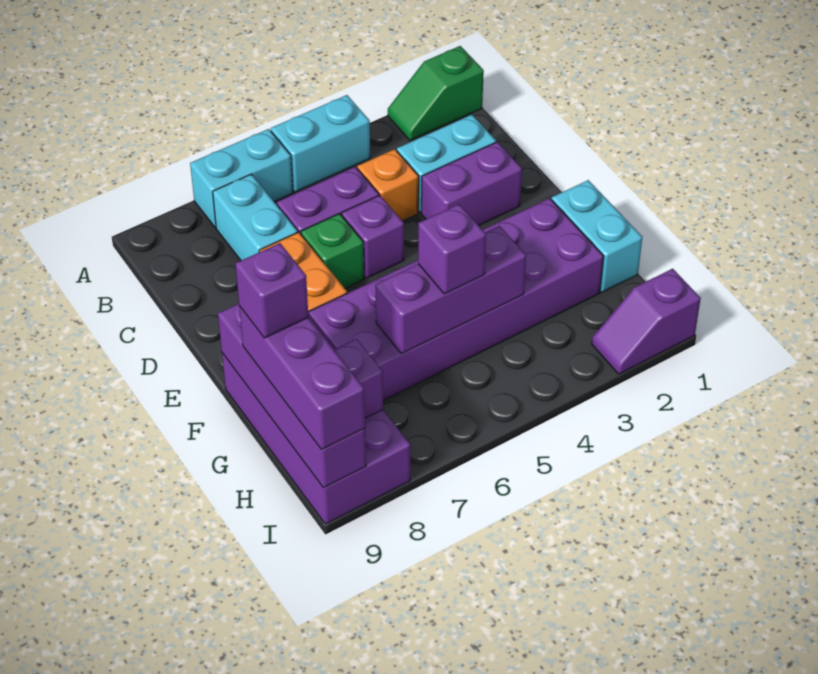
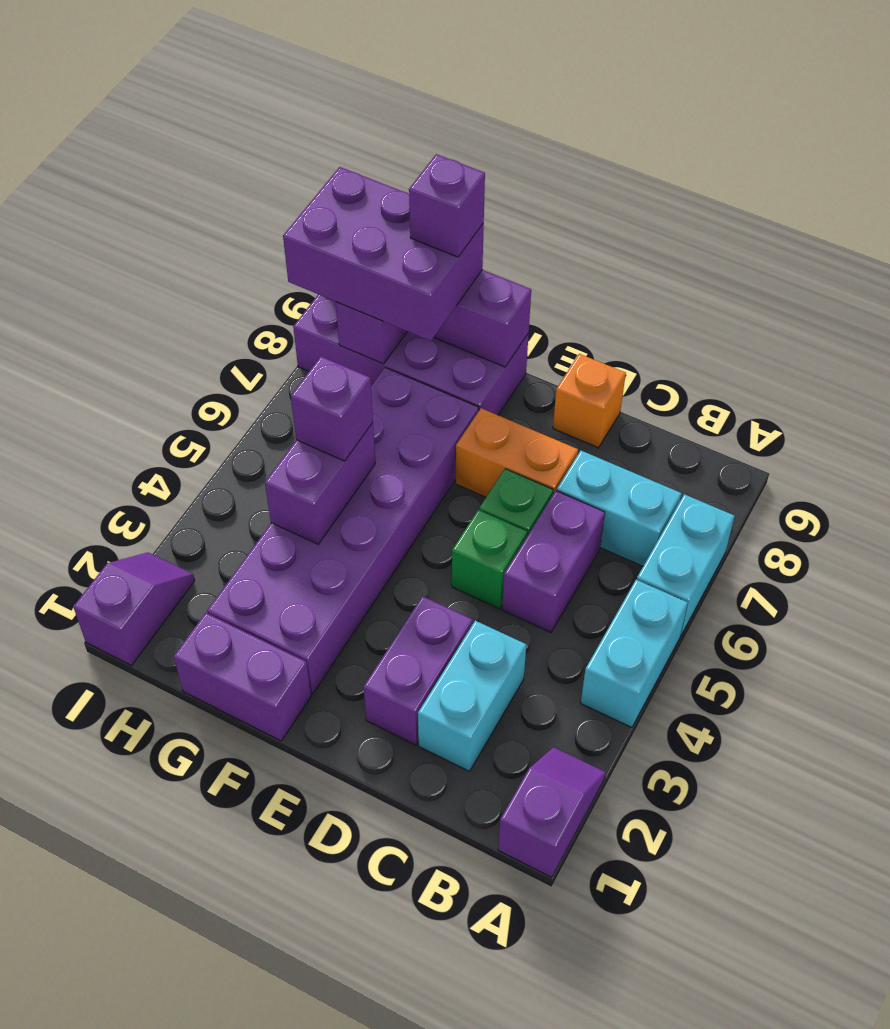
green 1x2 slope [388,46,484,141] -> purple 1x2 slope [498,747,606,877]
orange 1x1 brick [357,149,419,221] -> orange 1x1 brick moved to [553,354,626,448]
purple 1x1 brick [342,195,404,278] -> green 1x1 brick [452,510,527,609]
cyan 1x2 brick [552,180,642,292] -> purple 1x2 brick [174,613,311,741]
purple 1x3 brick [375,226,526,354] -> purple 1x2 brick [265,423,375,544]
purple 1x3 brick [239,306,365,450] -> purple 2x3 brick [283,167,484,341]

